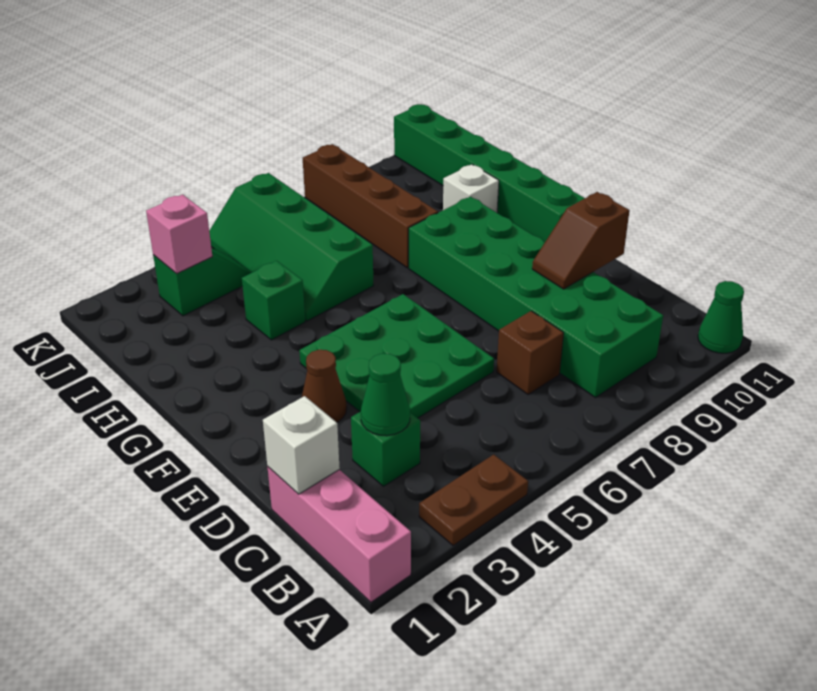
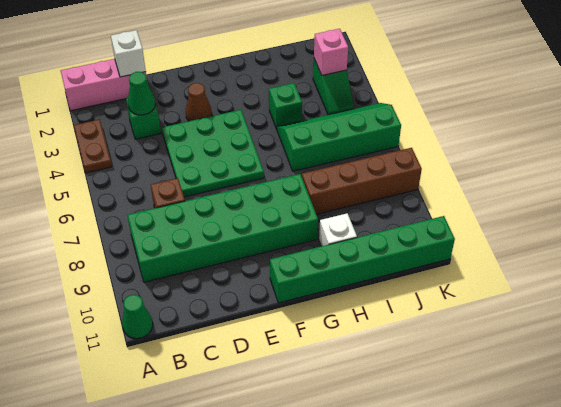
brown 1x2 slope [532,192,630,289] -> none

